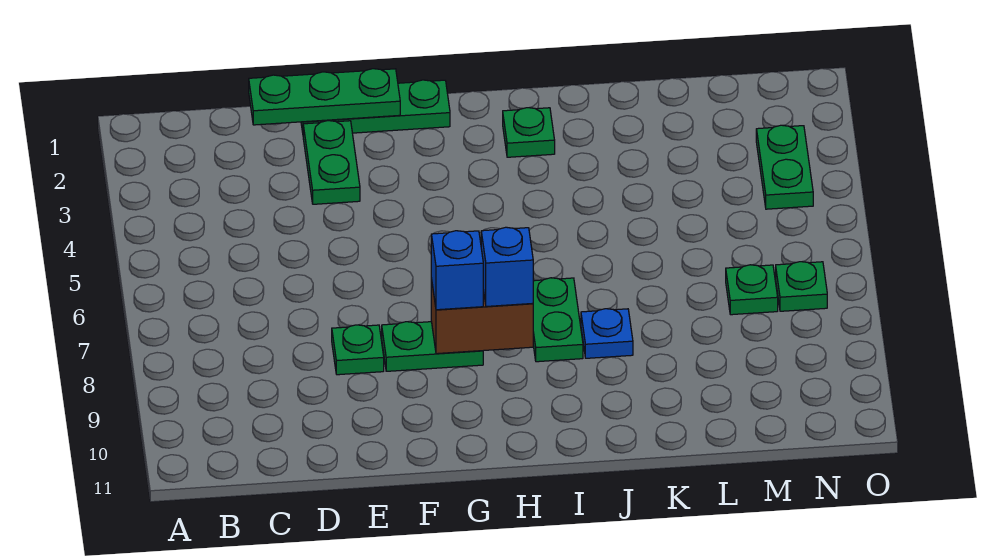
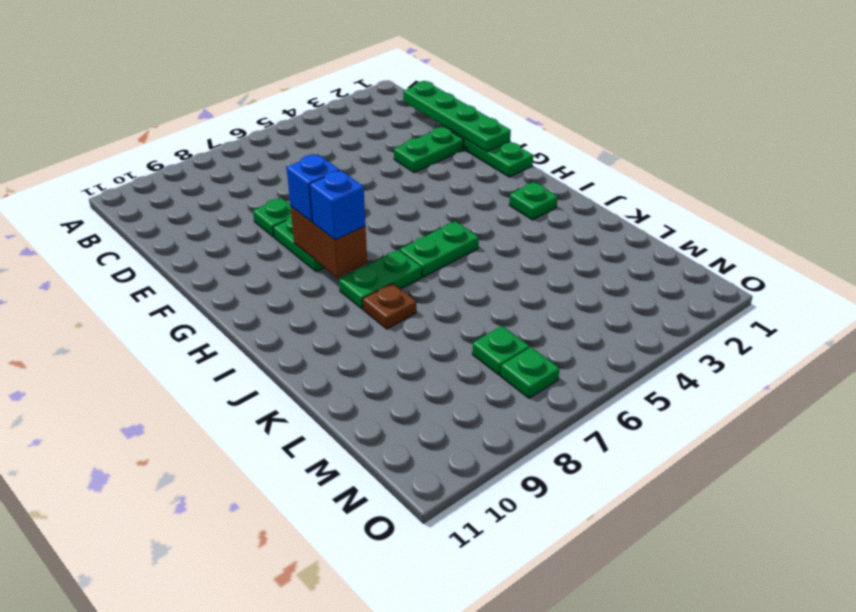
green 1x3 plate [249,69,400,125] -> green 1x4 plate [403,81,511,152]
blue 1x1 plate [581,309,633,358] -> brown 1x1 plate [363,283,416,329]
green 1x2 plate [756,125,813,209] -> green 1x2 plate moved to [400,221,479,277]

